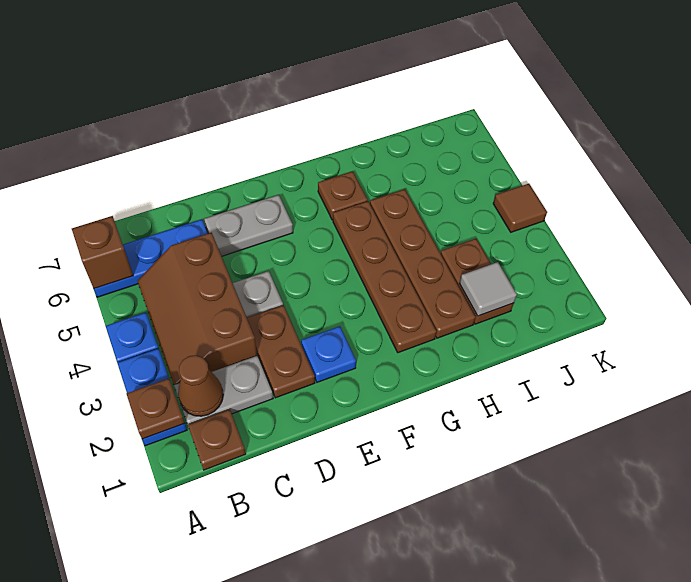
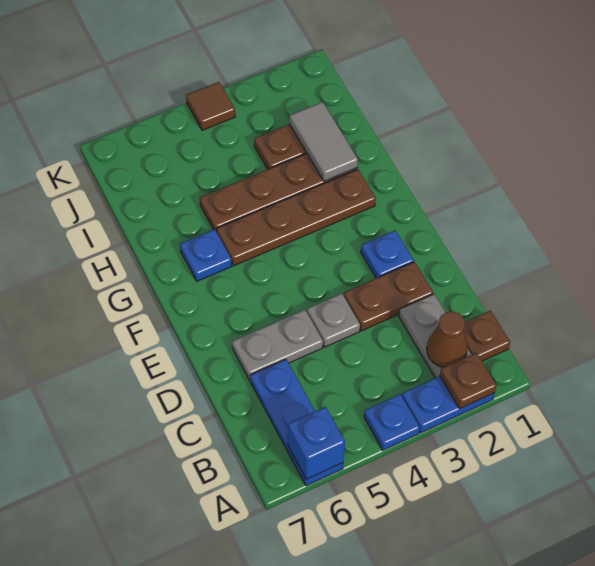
brown 1x1 brick [72,216,133,289] -> blue 1x1 brick [288,407,345,479]
brown 2x3 slope [137,233,257,385] -> none
grey 1x2 plate [204,195,293,256] -> grey 1x2 plate turned to [232,310,323,380]
brown 1x1 plate [318,171,368,220] -> blue 1x1 plate [180,229,232,281]
grey 1x1 tile [459,262,517,316] -> grey 1x2 tile [289,102,358,181]

